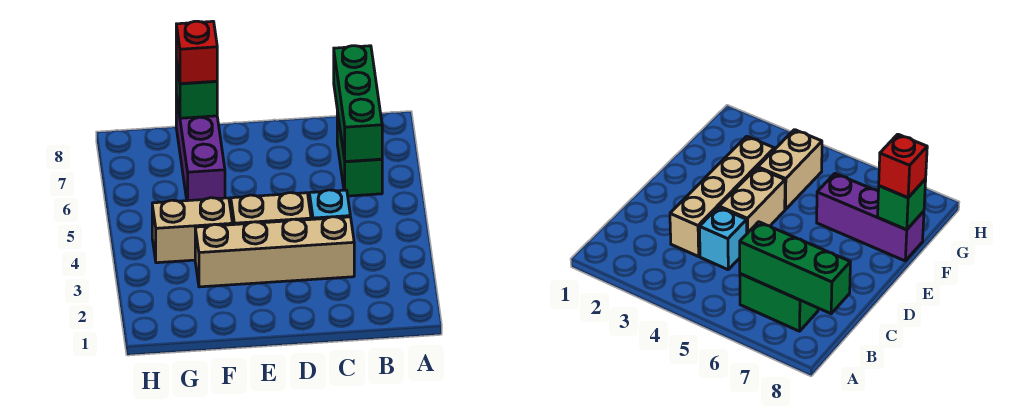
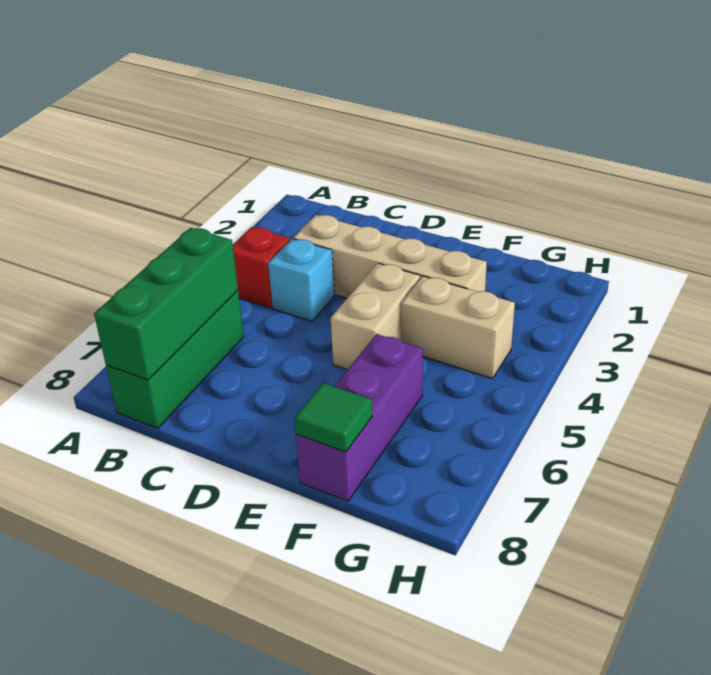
green 1x2 brick [337,111,382,196] -> green 1x3 brick [106,291,244,428]
tan 1x2 brick [231,193,311,225] -> tan 1x2 brick turned to [331,263,420,370]
green 1x1 brick [176,60,217,118] -> green 1x1 tile [294,383,372,452]
red 1x1 brick [176,21,217,84] -> red 1x1 brick moved to [233,227,290,308]

